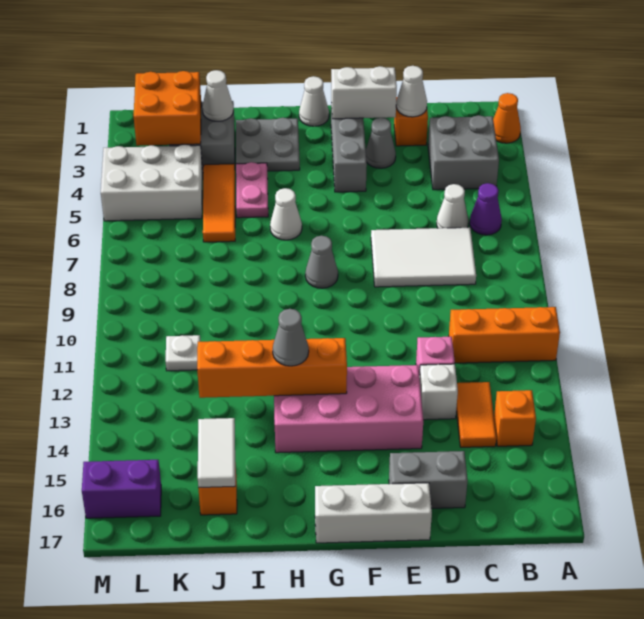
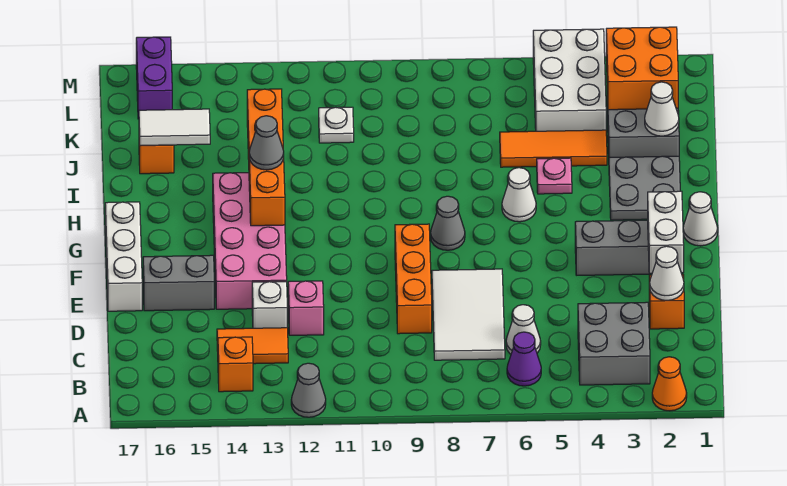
orange 1x3 brick [449,307,560,363] -> orange 1x3 brick moved to [395,224,432,334]
grey 1x2 brick [389,451,468,508] -> grey 1x2 brick turned to [143,255,214,311]
grey 1x1 cone [366,118,396,168] -> grey 1x1 cone moved to [291,363,326,417]
pink 1x2 plate [236,162,268,218] -> pink 1x1 plate [537,158,572,194]

